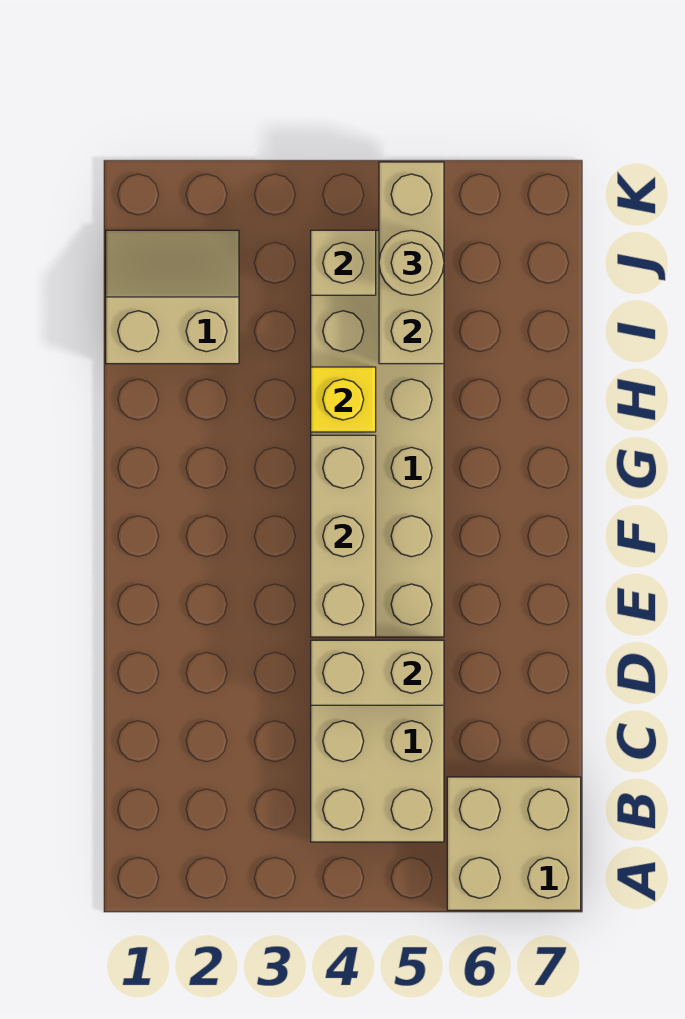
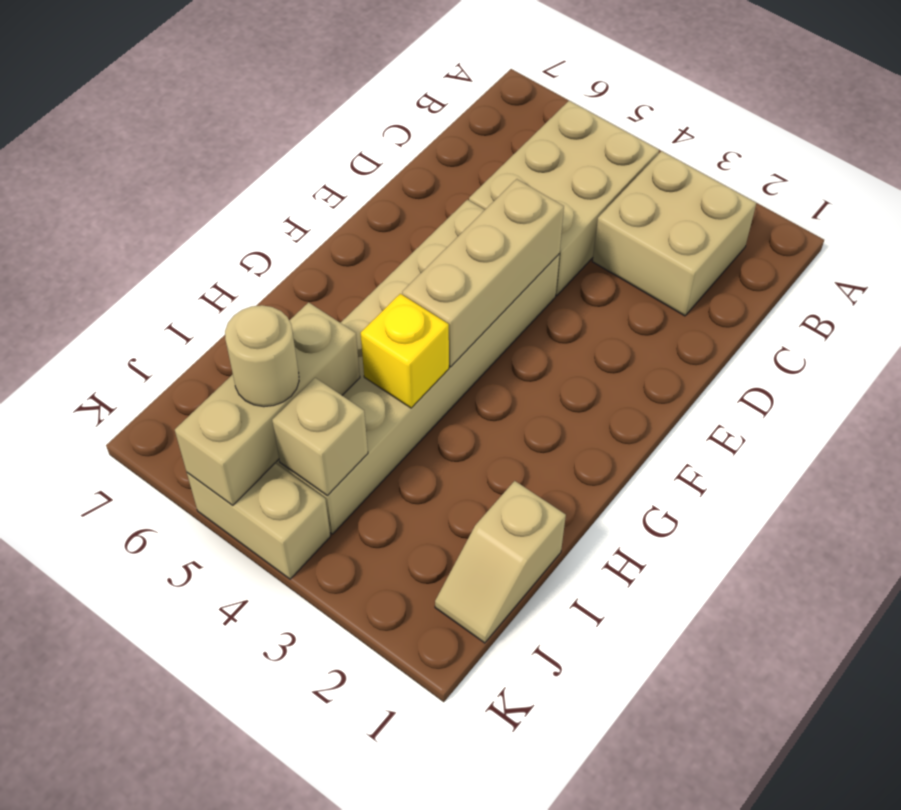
tan 2x2 brick [447,777,581,910] -> tan 2x2 brick moved to [592,151,756,316]
tan 1x2 brick [311,640,444,705] -> tan 1x2 brick moved to [187,463,331,579]
tan 2x2 slope [106,230,239,364] -> tan 1x2 slope [435,481,566,643]

